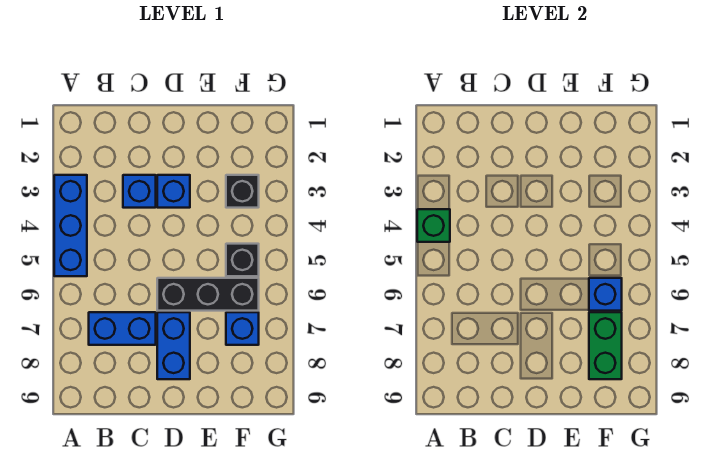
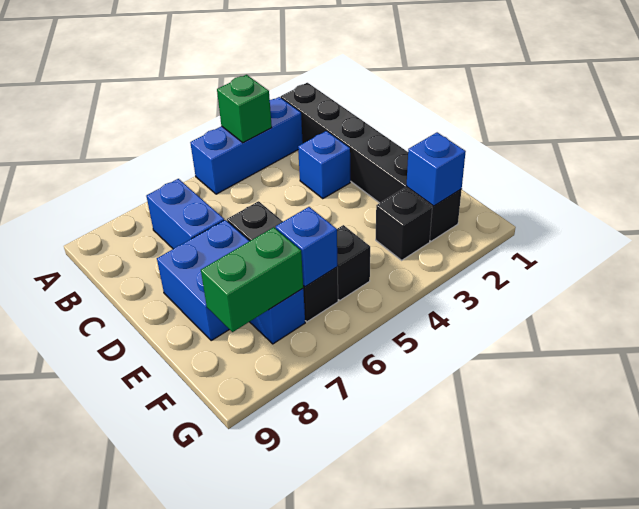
none -> black 1x6 brick [281,83,462,241]
blue 1x1 brick [157,175,190,208] -> blue 1x1 brick moved to [406,132,466,206]
blue 1x2 brick [157,312,190,379] -> blue 2x2 brick [157,220,249,341]

